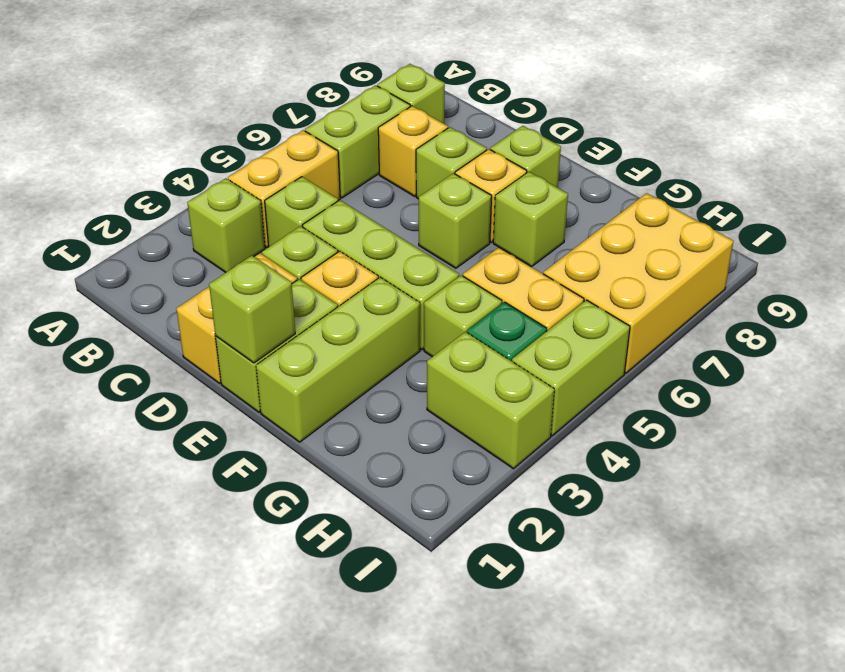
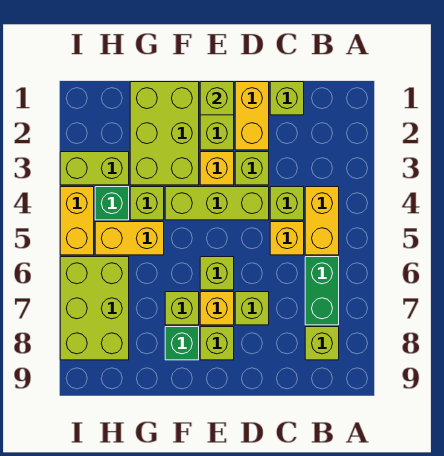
lime 1x1 brick [187,178,265,273] -> lime 1x1 brick moved to [270,82,304,115]
lime 1x2 brick [305,85,410,198] -> green 1x2 brick [305,257,339,325]
yellow 1x1 brick [378,106,448,196] -> yellow 1x1 brick moved to [270,222,304,255]
lime 1x3 brick [256,277,420,442] -> lime 2x3 brick [130,82,199,185]
none -> green 1x1 brick [165,327,199,360]
yellow 2x3 brick [543,193,733,373] -> lime 2x3 brick [60,257,129,360]
lime 1x2 brick [512,300,630,436] -> yellow 1x2 brick [60,187,94,255]

